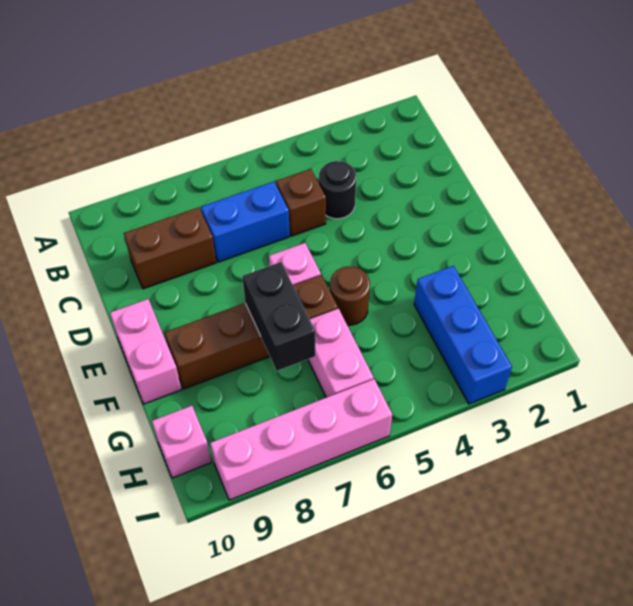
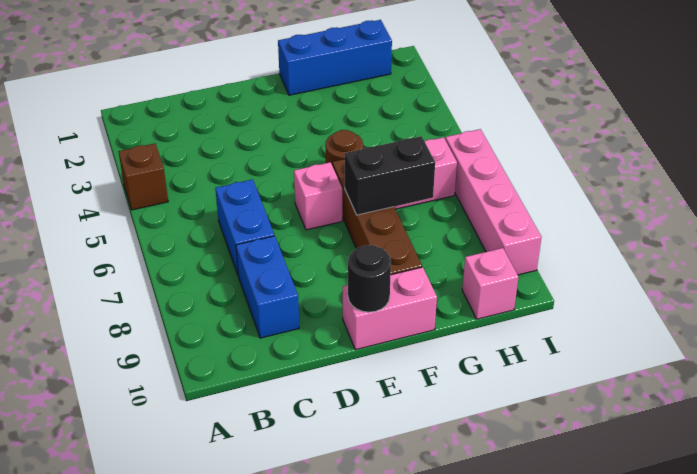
black 1x1 round brick [319,161,356,219] -> black 1x1 round brick moved to [348,245,391,312]
brown 1x1 brick [276,169,326,236] -> brown 1x1 brick moved to [118,143,168,210]
brown 1x2 brick [124,207,216,289] -> blue 1x2 brick [236,236,299,338]
blue 1x3 brick [414,266,512,404] -> blue 1x3 brick moved to [278,20,392,95]

